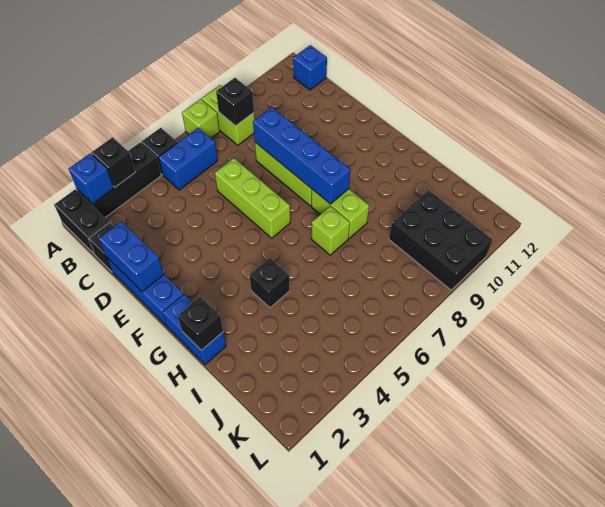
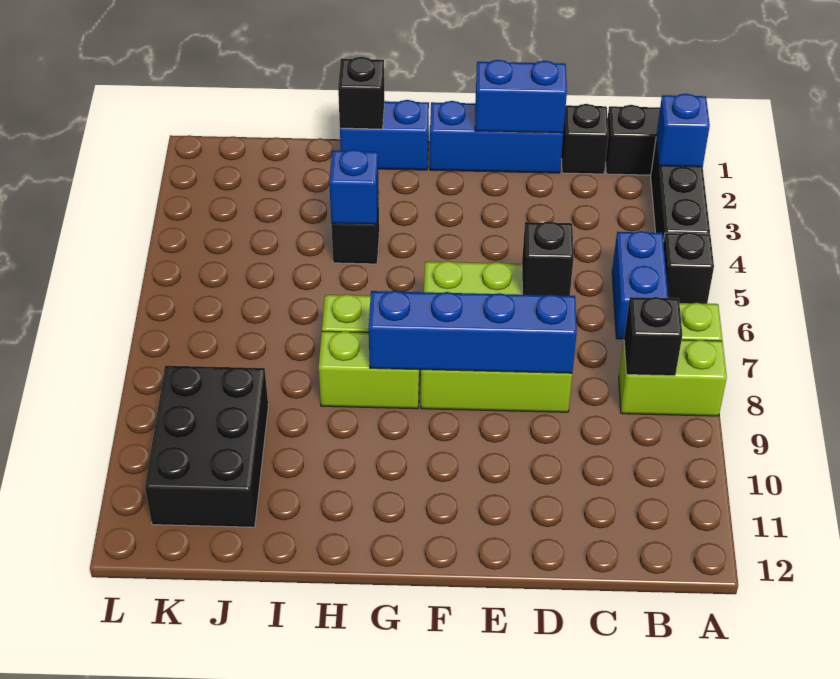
black 1x1 brick [91,137,135,187] -> black 1x1 brick moved to [522,221,574,296]
blue 1x1 brick [293,45,327,90] -> blue 1x1 brick moved to [329,149,379,224]
black 2x3 brick [389,190,493,290] -> black 2x3 brick turned to [145,366,268,527]

